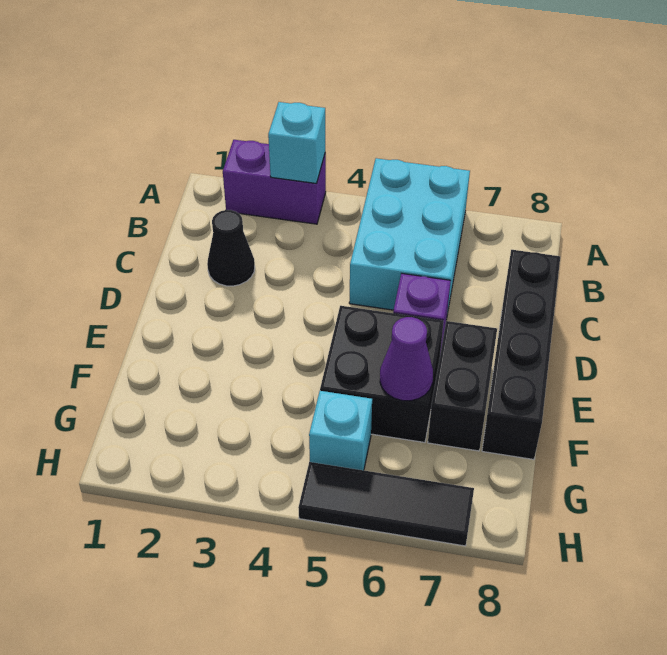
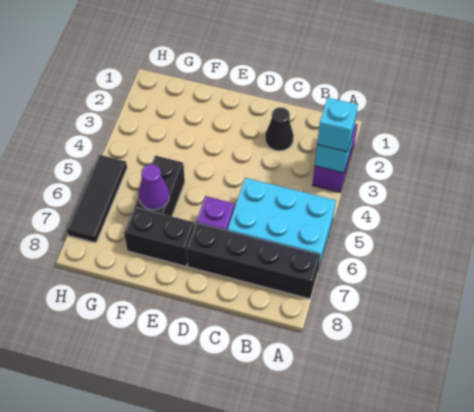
black 1x4 brick [482,250,560,460] -> black 1x4 brick moved to [186,223,320,299]
black 2x2 brick [320,306,443,443] -> black 1x2 brick [135,155,185,216]
cyan 1x1 brick [309,391,372,470] -> cyan 1x1 brick moved to [317,98,358,152]

